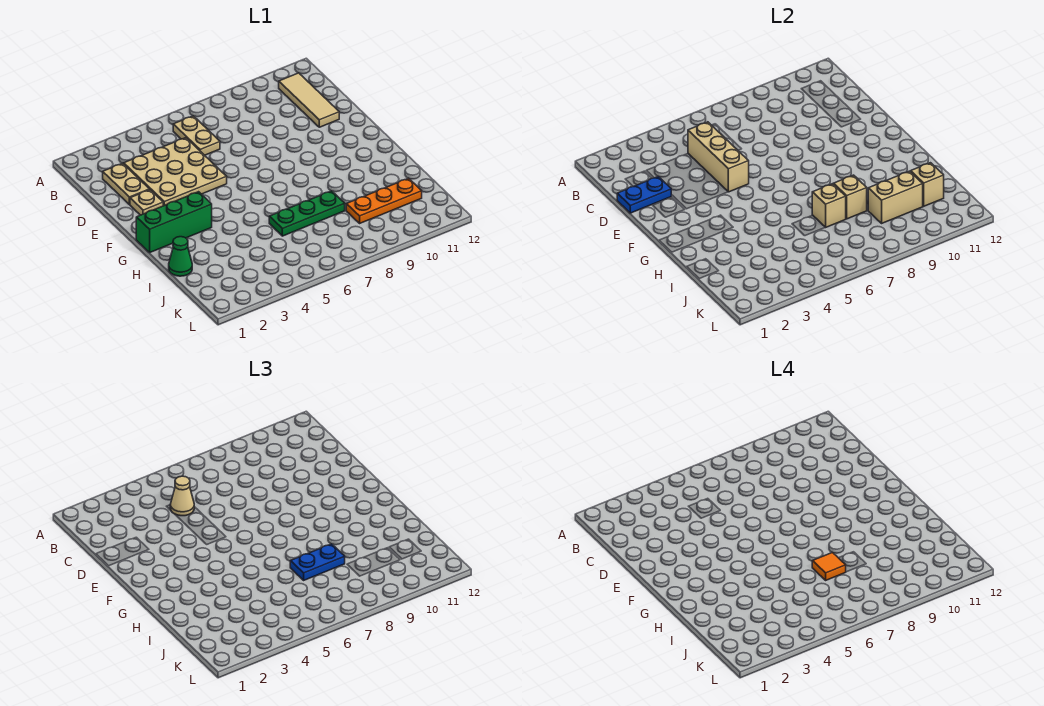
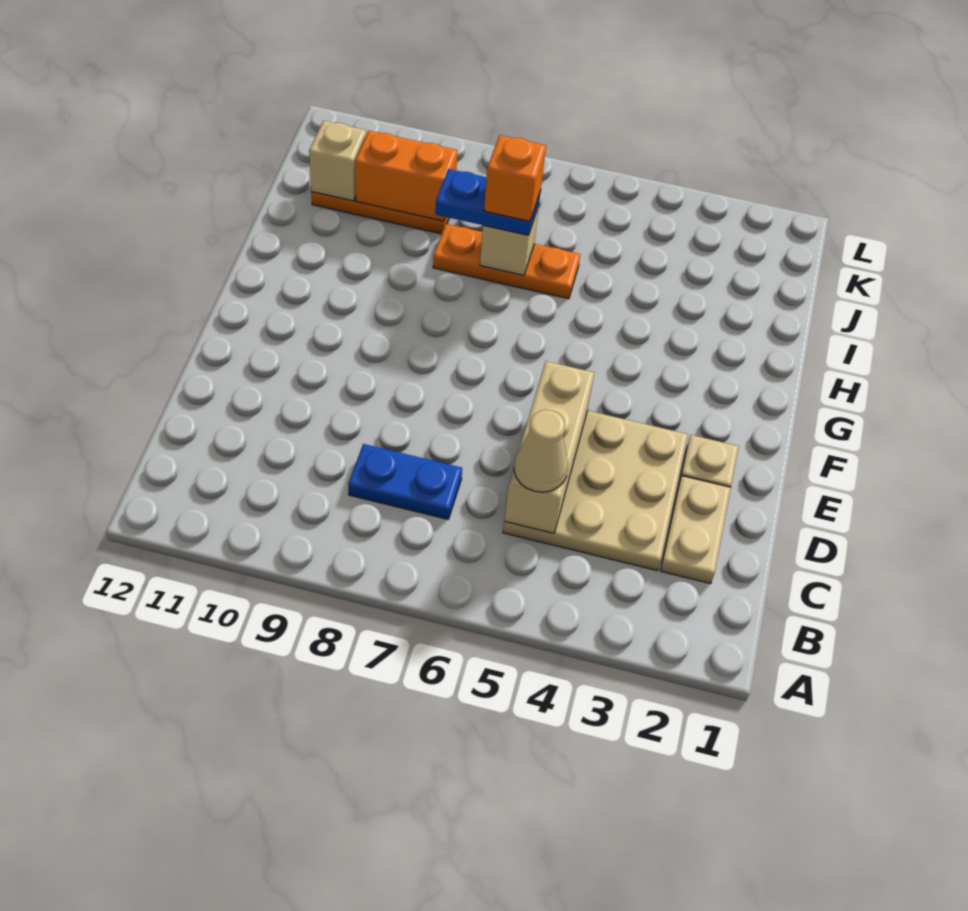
tan 1x2 plate [173,116,220,155] -> none
tan 1x3 tile [279,73,339,127] -> none
blue 1x2 plate [617,176,671,213] -> blue 1x2 plate moved to [348,444,462,519]
green 1x3 brick [136,192,212,252] -> none
green 1x1 cone [169,237,192,276] -> none
green 1x3 plate [269,191,345,236] -> orange 1x3 plate [433,224,580,299]
orange 1x1 tile [812,552,846,580] -> orange 1x1 brick [484,135,546,221]
tan 1x1 brick [834,175,867,219] -> none
tan 1x2 brick [868,171,923,223] -> orange 1x2 brick [355,131,457,221]

